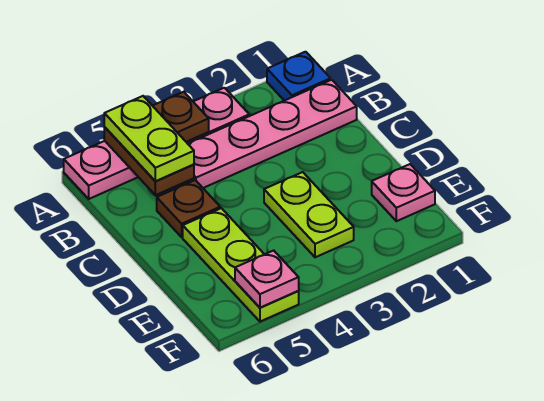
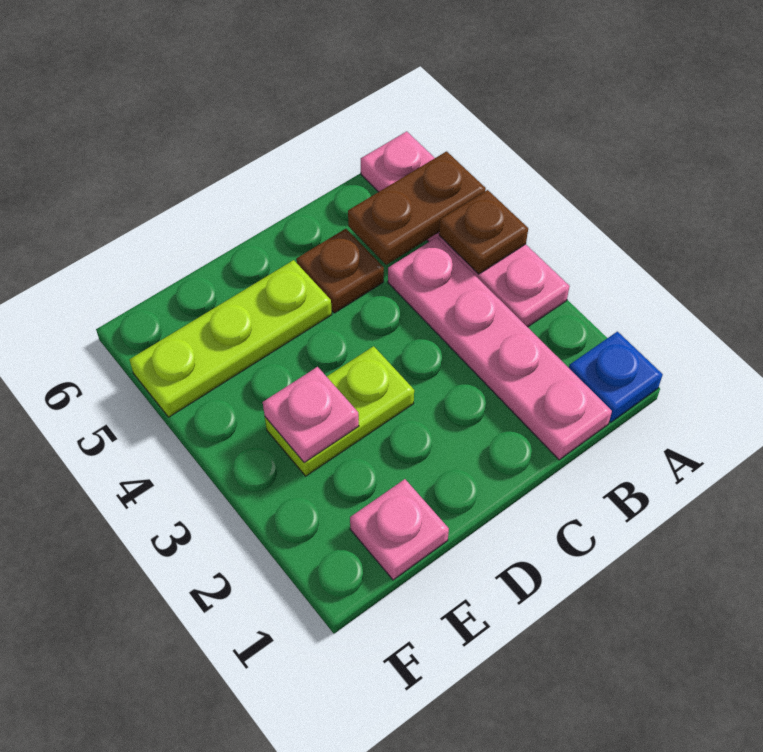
lime 1x2 plate [104,96,194,181] -> none
pink 1x1 plate [235,250,299,308] -> pink 1x1 plate moved to [263,367,359,463]

